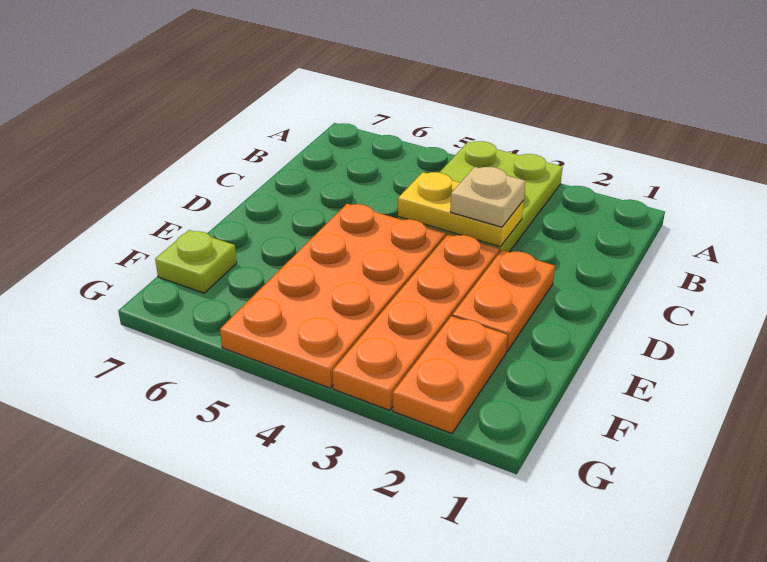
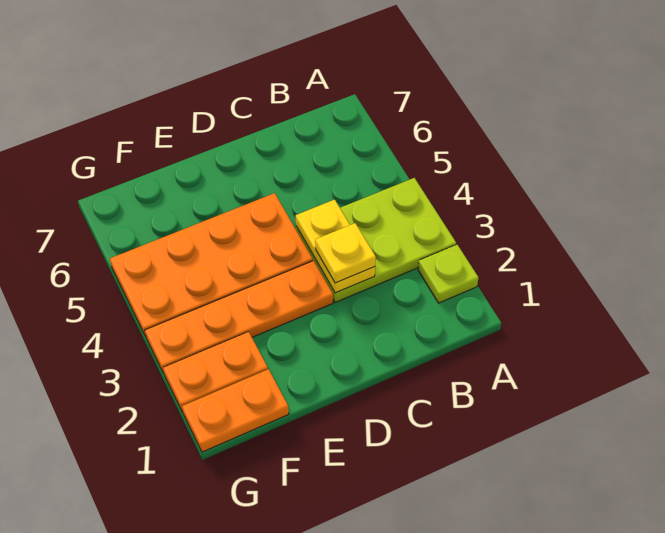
tan 1x1 plate [450,167,525,227] -> yellow 1x1 plate [315,223,376,283]
orange 1x2 plate [452,250,555,352] -> orange 1x2 plate moved to [182,369,289,452]
lime 1x1 plate [155,230,237,293] -> lime 1x1 plate moved to [418,245,478,303]

